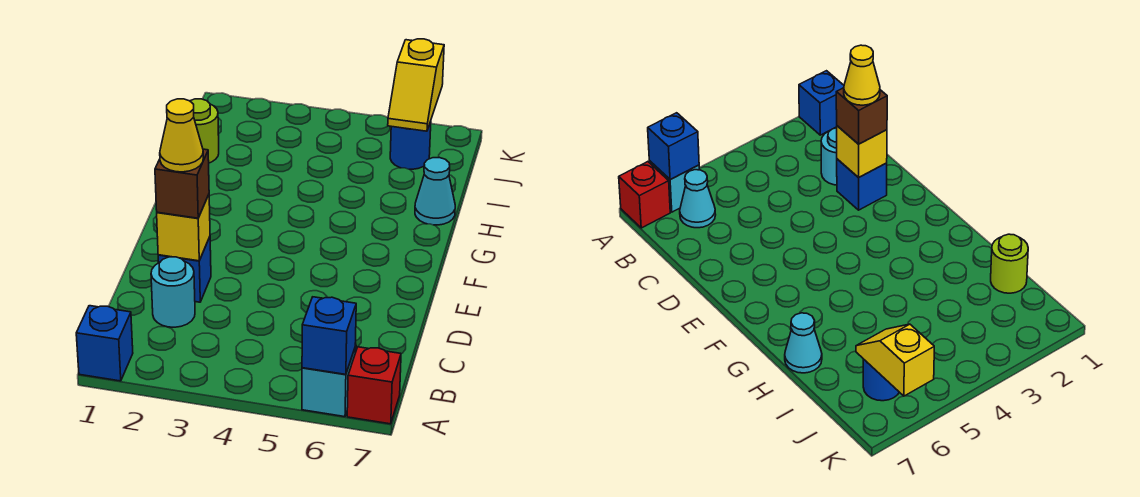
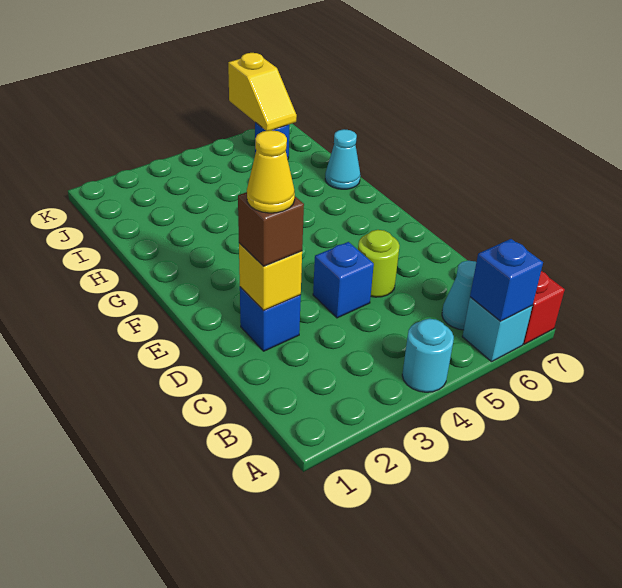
blue 1x1 brick [76,306,133,381] -> blue 1x1 brick moved to [313,242,374,318]
cyan 1x1 round brick [151,257,195,327] -> cyan 1x1 round brick moved to [402,319,454,392]
lime 1x1 round brick [190,99,219,163] -> lime 1x1 round brick moved to [358,230,400,297]

